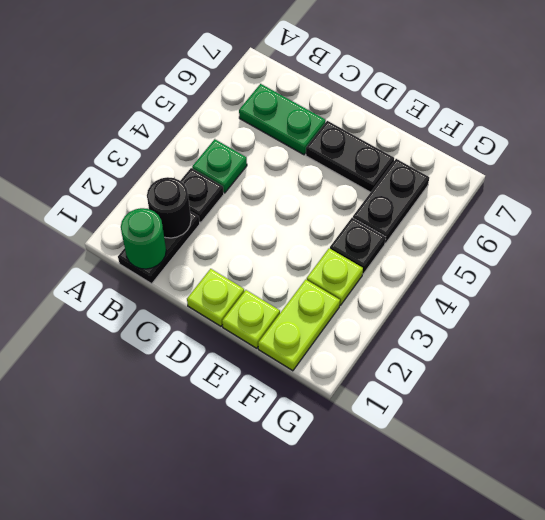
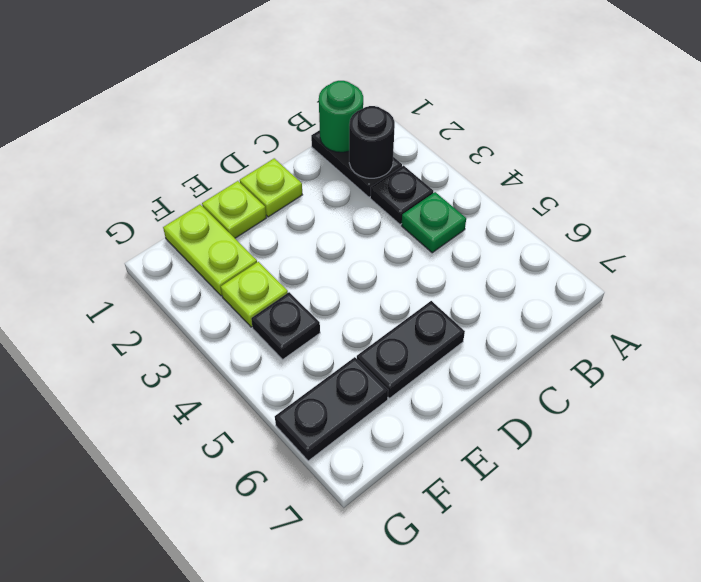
green 1x2 plate [239,84,326,155] -> none
black 1x2 plate [353,159,429,243] -> black 1x2 plate turned to [275,357,388,461]

